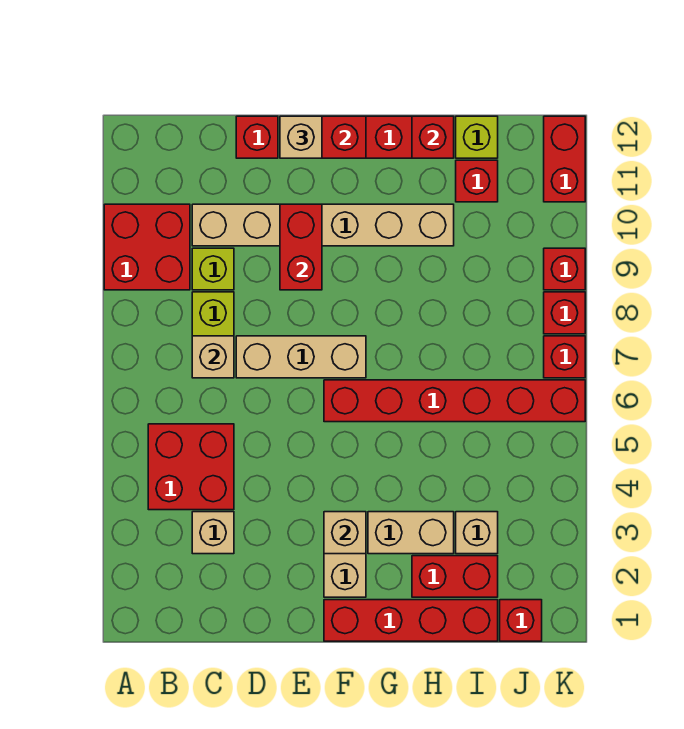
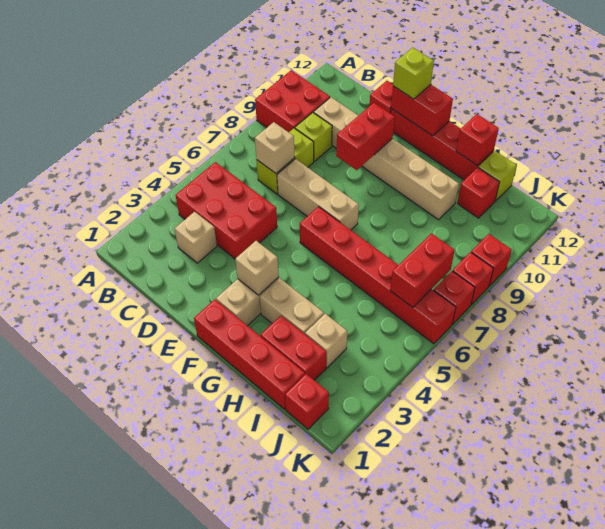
red 2x2 brick [148,424,234,510] -> red 2x3 brick [176,162,277,259]
tan 1x1 brick [280,116,322,158] -> lime 1x1 brick [393,47,434,99]
red 1x2 brick [544,116,585,202] -> red 1x2 brick moved to [390,233,455,307]

